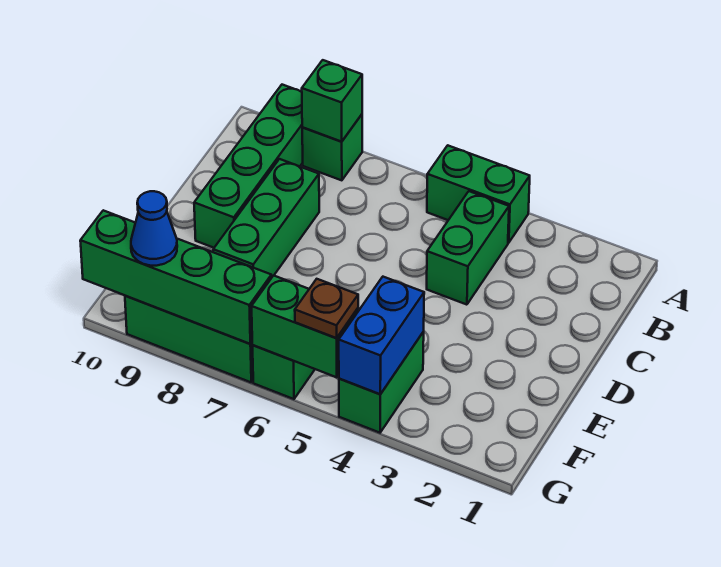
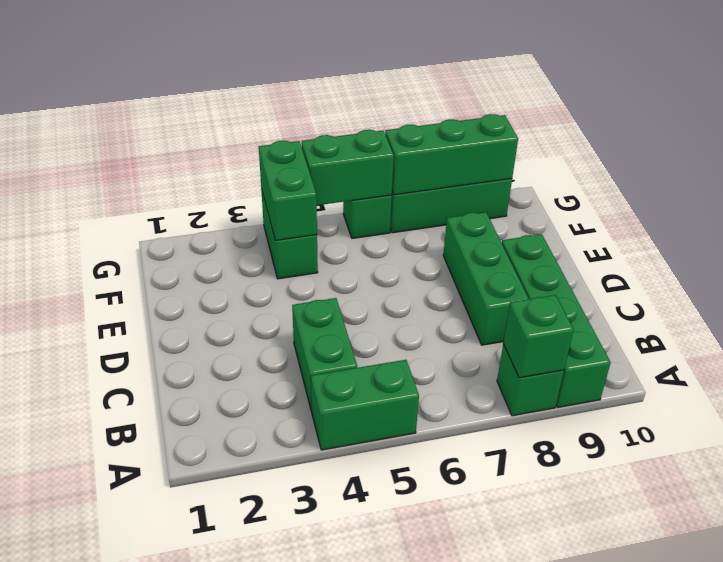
blue 1x2 brick [339,277,424,394] -> green 1x2 brick [259,141,317,241]
brown 1x1 plate [295,279,358,338] -> none
green 1x4 brick [80,210,271,344] -> green 1x3 brick [385,114,518,195]
blue 1x1 cone [131,191,177,266] -> none

